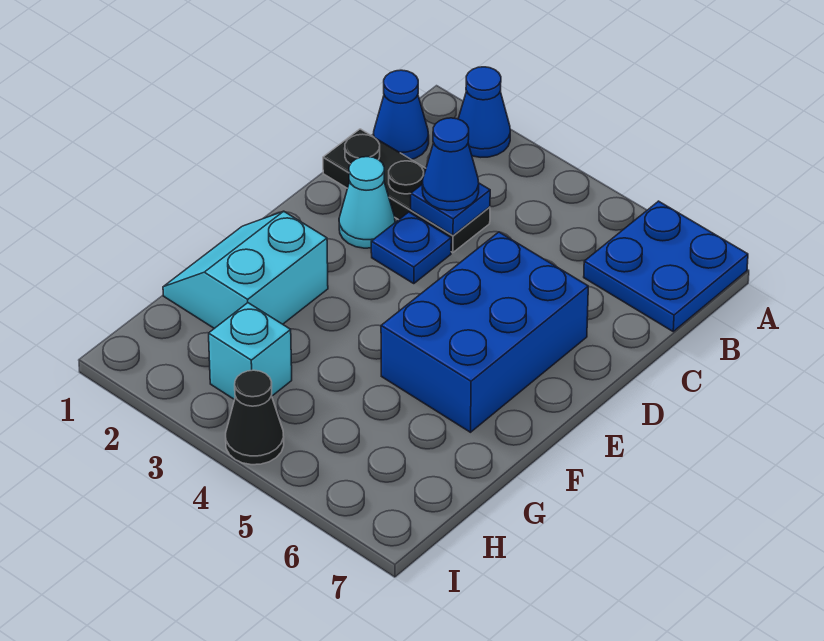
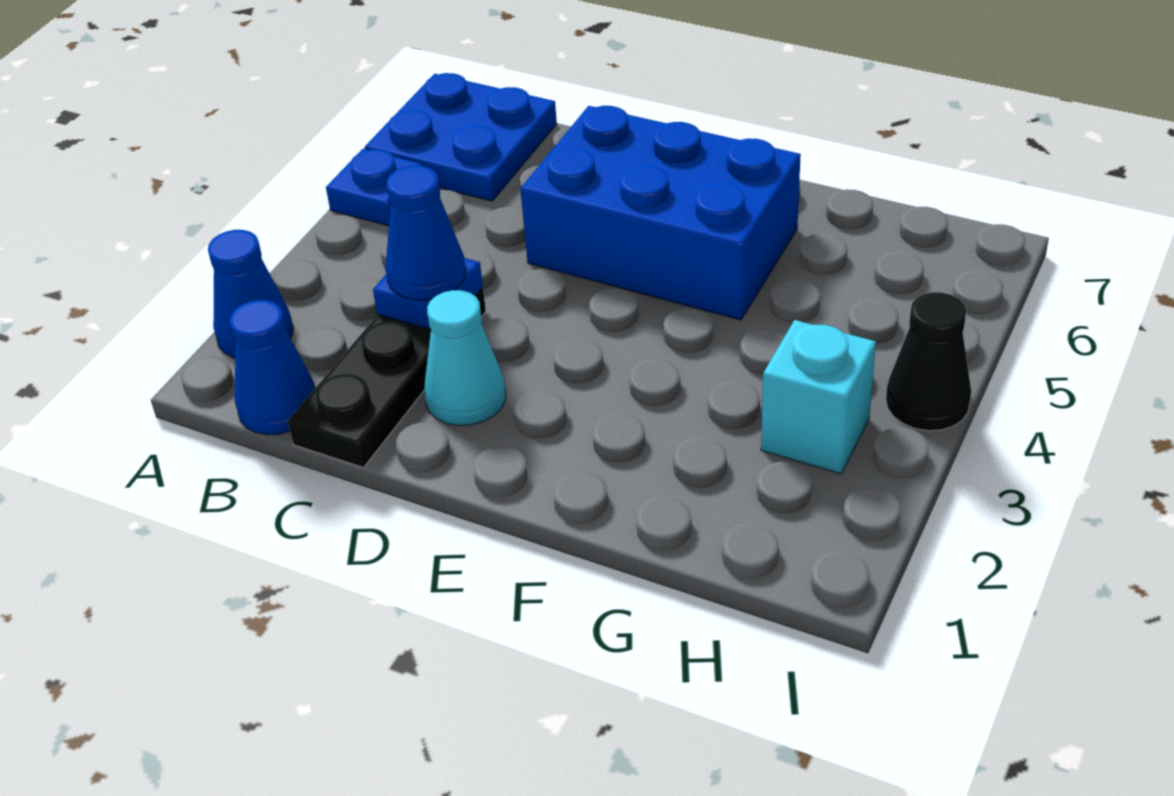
blue 1x1 plate [371,212,451,284] -> blue 1x1 plate moved to [326,149,423,226]
cyan 2x2 slope [163,211,328,328] -> none

